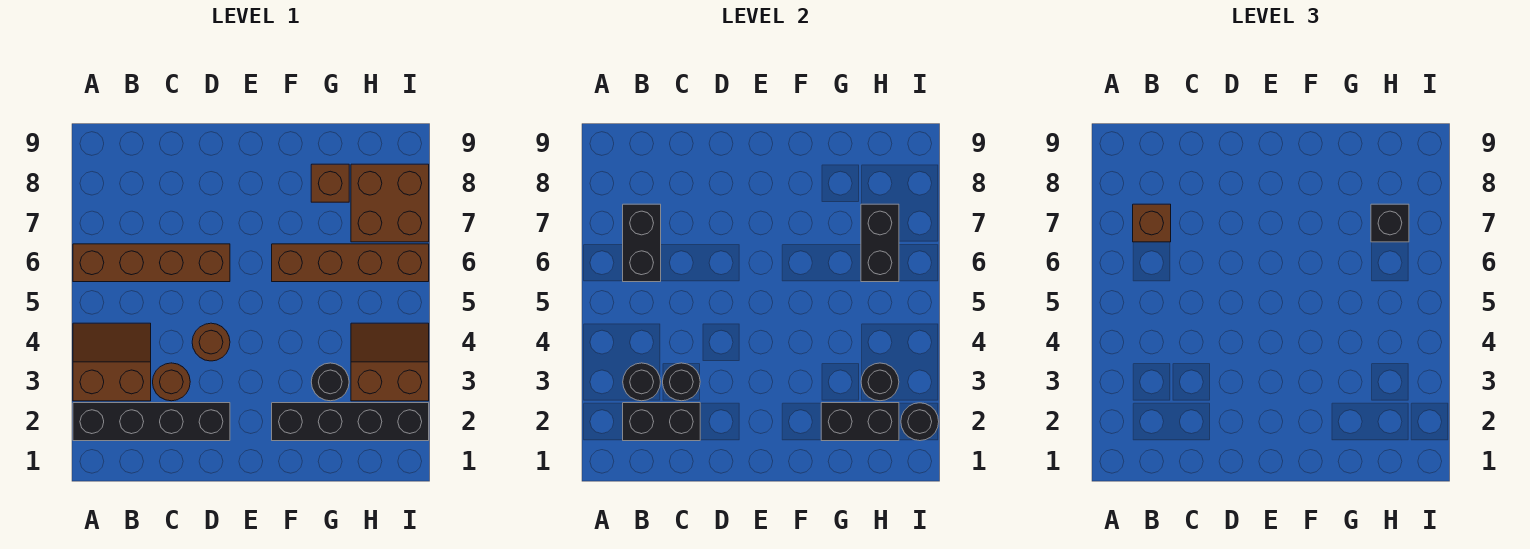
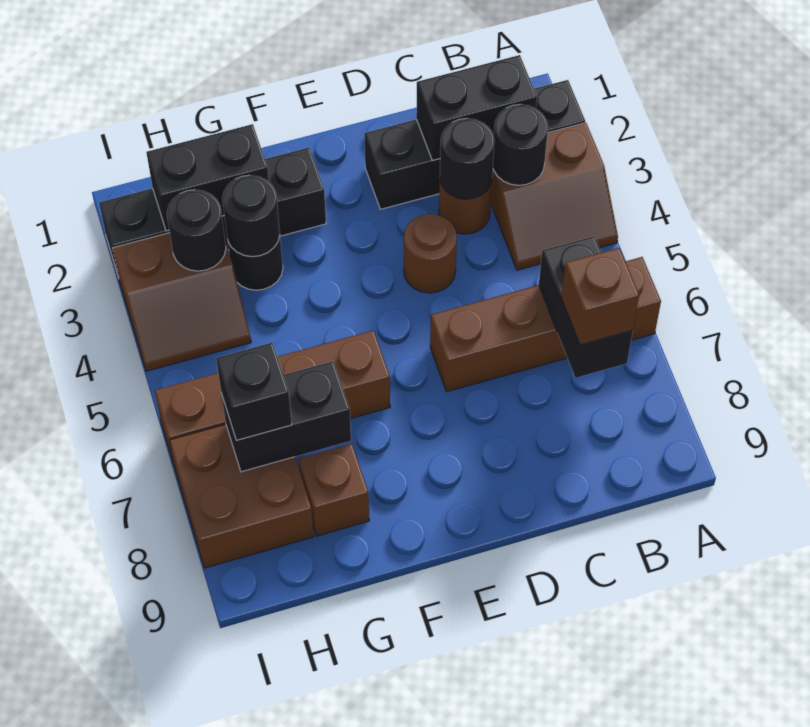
black 1x2 brick [861,204,899,282] -> black 1x2 brick turned to [221,361,351,472]
black 1x1 round brick [901,403,939,441] -> black 1x1 round brick moved to [222,175,280,257]

